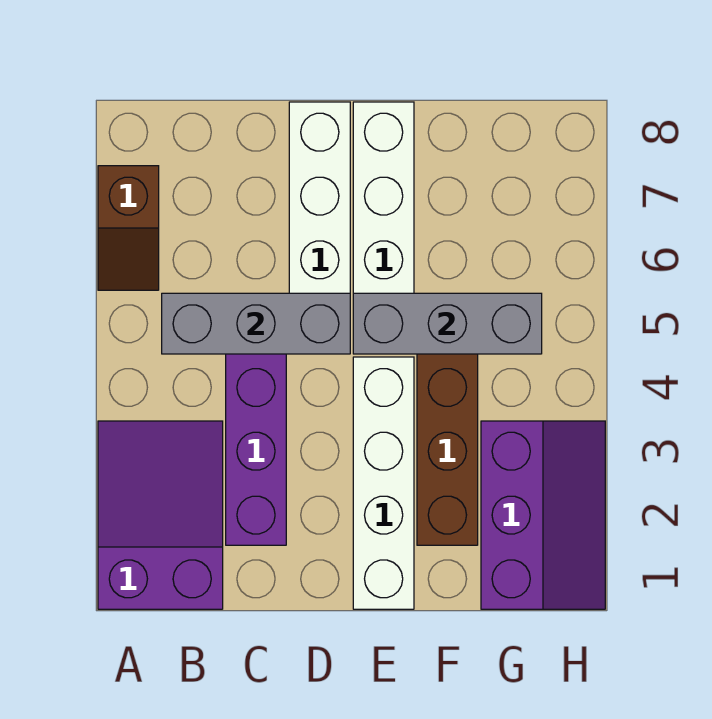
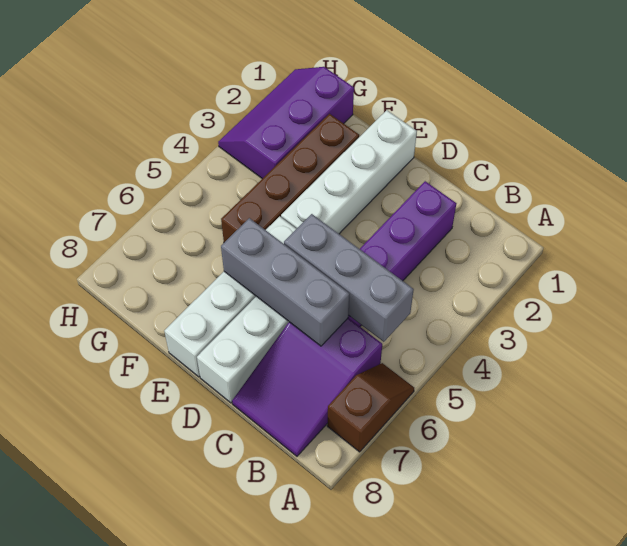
purple 2x3 slope [98,421,223,609] -> purple 2x3 slope moved to [232,318,382,456]
grey 1x3 brick [353,293,542,354] -> grey 1x3 brick moved to [221,218,350,346]

